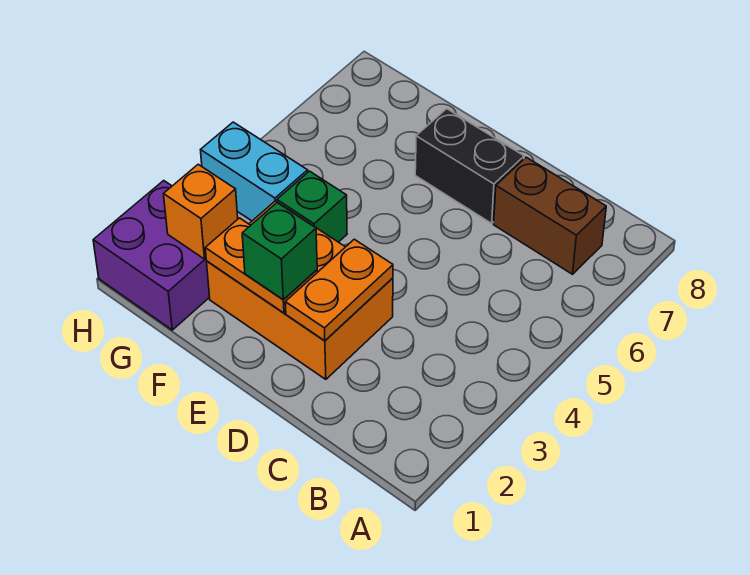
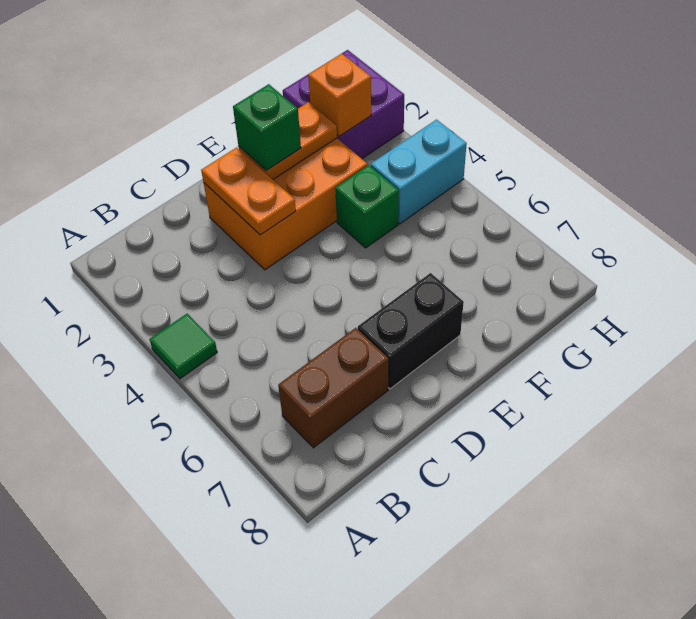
none -> green 1x1 tile [150,314,217,379]

